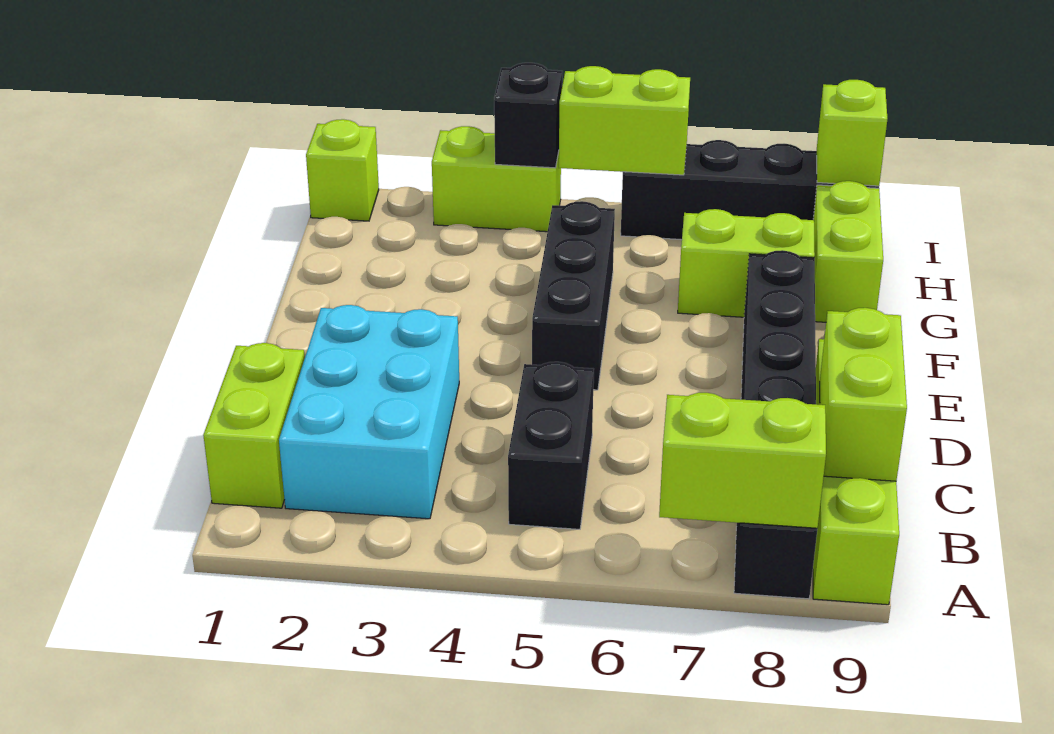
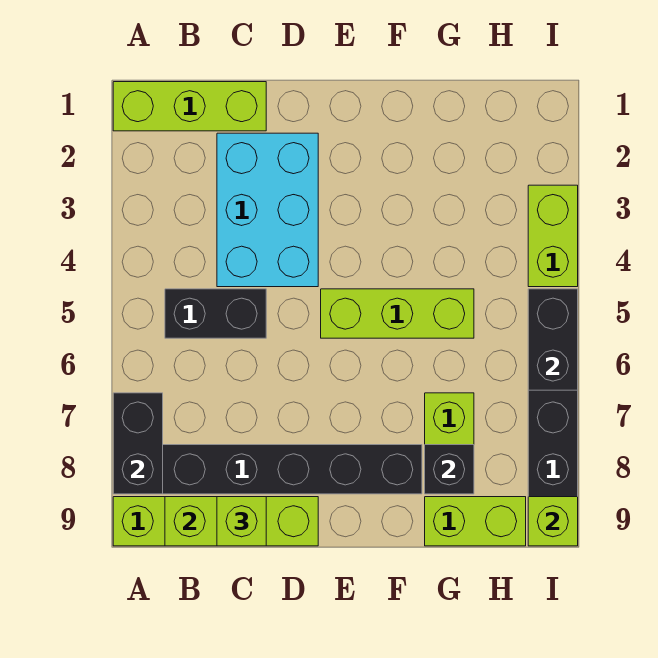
lime 1x2 brick [659,393,826,528] -> black 1x2 brick [113,393,163,494]
lime 1x2 brick [203,343,305,508] -> lime 1x3 brick [113,82,266,131]
cyan 2x3 brick [279,305,459,519] -> cyan 2x3 brick turned to [217,133,318,287]
black 1x3 brick [532,201,615,390] -> lime 1x3 brick [321,289,474,338]
lime 1x1 brick [306,119,379,221] -> lime 1x1 brick moved to [217,497,266,546]
black 1x1 brick [494,63,562,168] -> black 1x1 brick moved to [425,445,474,494]
lime 1x2 brick [559,66,690,175] -> black 1x2 brick [528,289,578,390]

